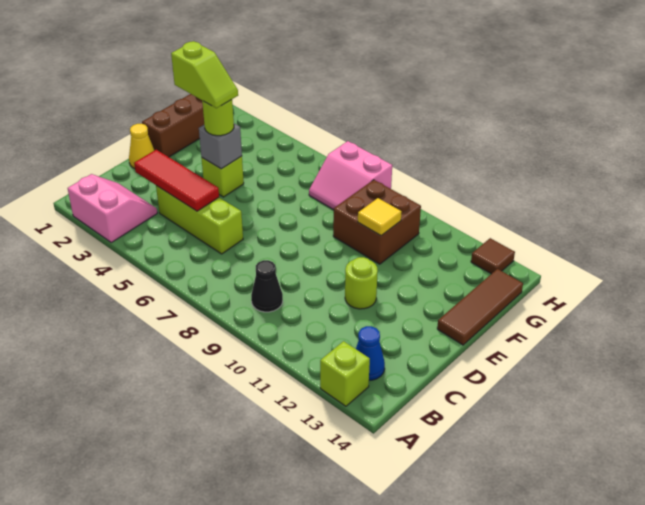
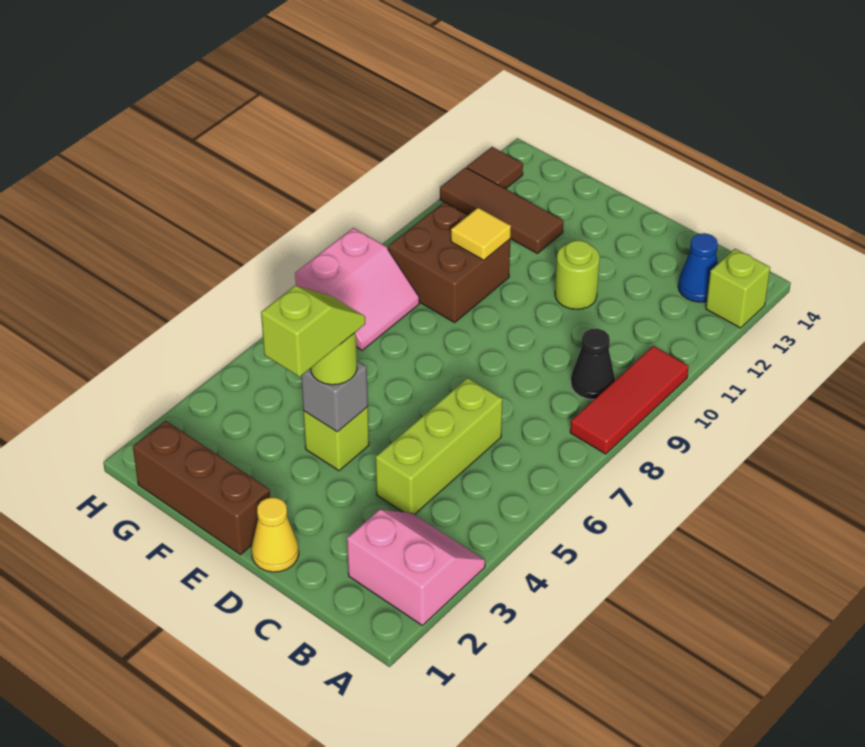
pink 2x2 slope [68,174,157,242] -> pink 2x2 slope turned to [347,509,485,625]
red 1x3 tile [134,150,219,211] -> red 1x3 tile moved to [570,346,689,454]
brown 1x3 tile [437,269,523,345] -> brown 1x3 tile moved to [440,167,563,254]

